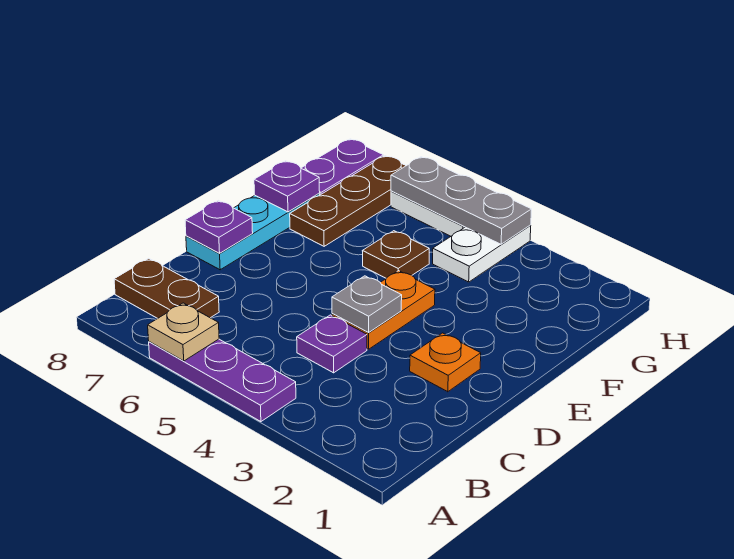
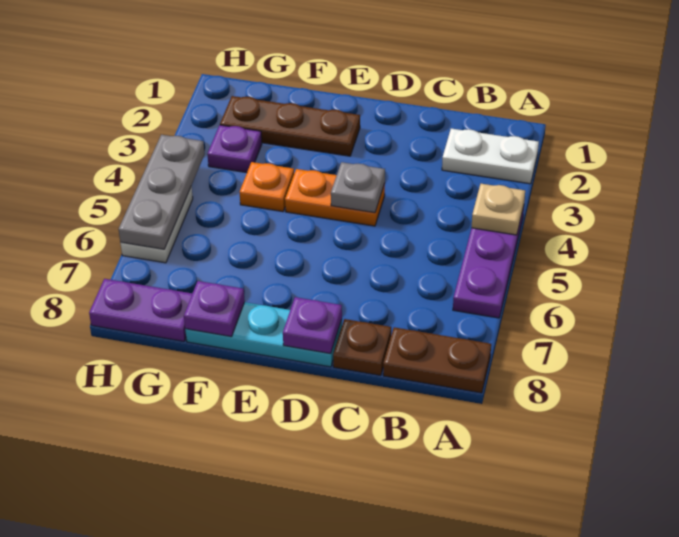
tan 1x1 plate [148,303,219,361] -> tan 1x1 plate moved to [472,184,525,235]
brown 1x2 plate [114,258,219,318] -> brown 1x2 plate turned to [383,327,491,393]
purple 1x1 plate [297,315,367,373] -> purple 1x1 plate moved to [207,125,262,173]
orange 1x1 plate [410,333,481,392] -> orange 1x1 plate moved to [240,162,294,212]
brown 1x1 plate [363,231,429,278] -> brown 1x1 plate moved to [333,319,391,376]
brown 1x3 plate [290,156,406,246] -> brown 1x3 plate moved to [220,96,360,156]
white 1x2 plate [433,225,531,282] -> white 1x2 plate moved to [442,129,539,184]

